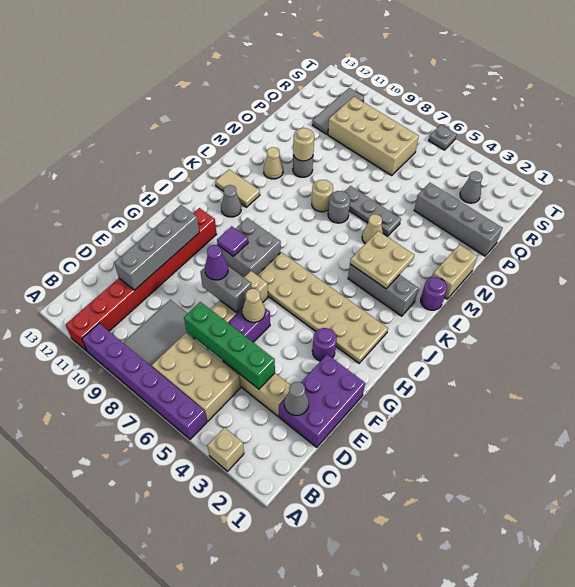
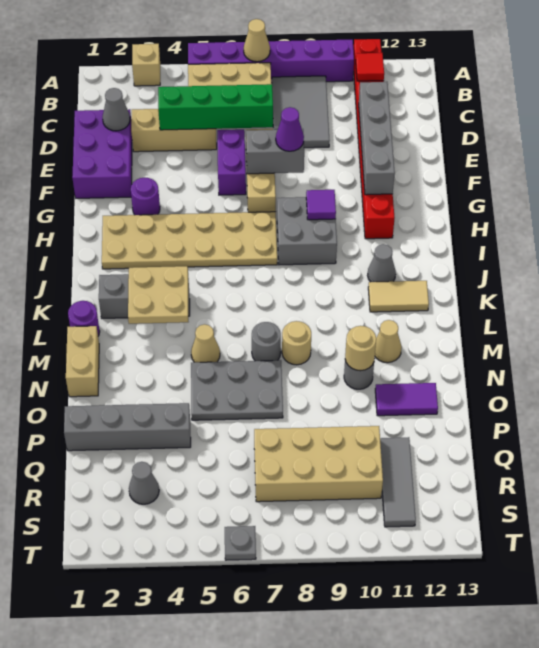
none -> red 1x1 tile [356,53,384,81]
tan 1x1 cone [242,289,265,322] -> tan 1x1 cone moved to [244,19,270,62]
grey 1x3 plate [344,186,401,236] -> grey 2x3 plate [191,360,283,420]
none -> purple 1x2 tile [375,383,438,416]

